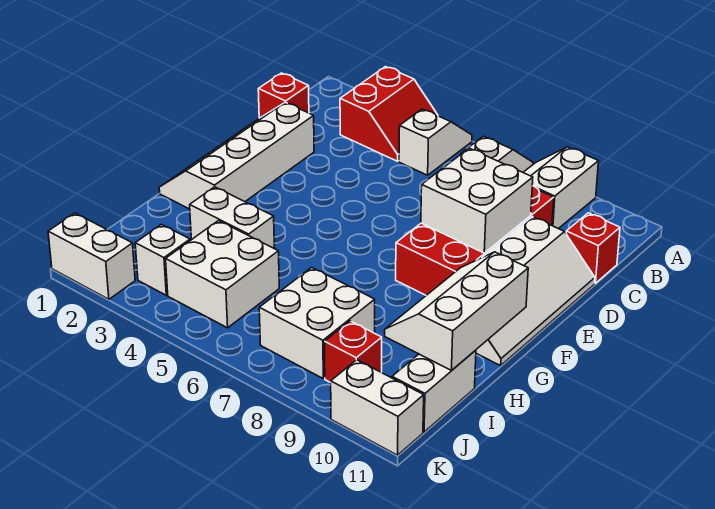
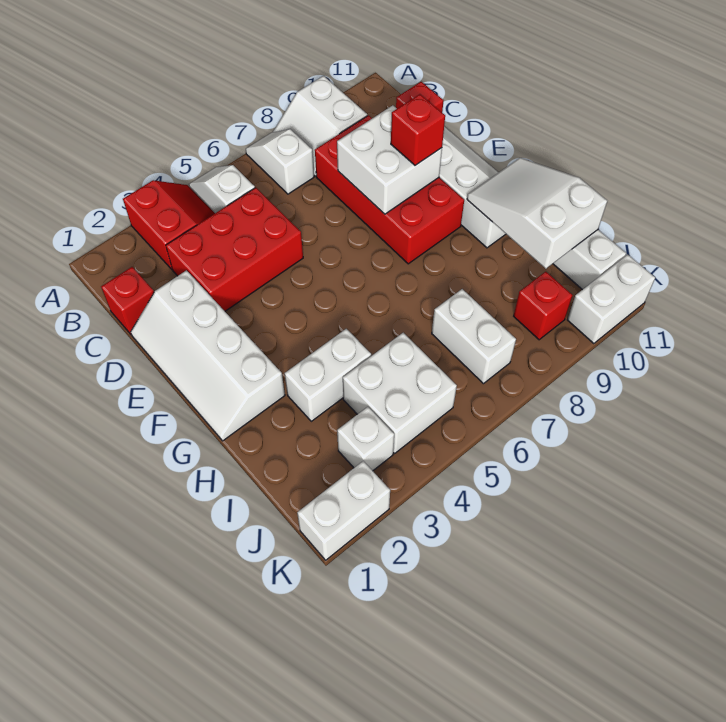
none -> red 2x3 brick [166,188,303,311]
none -> red 1x1 brick [391,94,445,165]
white 2x3 slope [385,252,528,371] -> white 2x3 slope turned to [467,158,607,269]
white 2x2 brick [259,267,375,378] -> white 1x2 brick [432,289,516,384]

